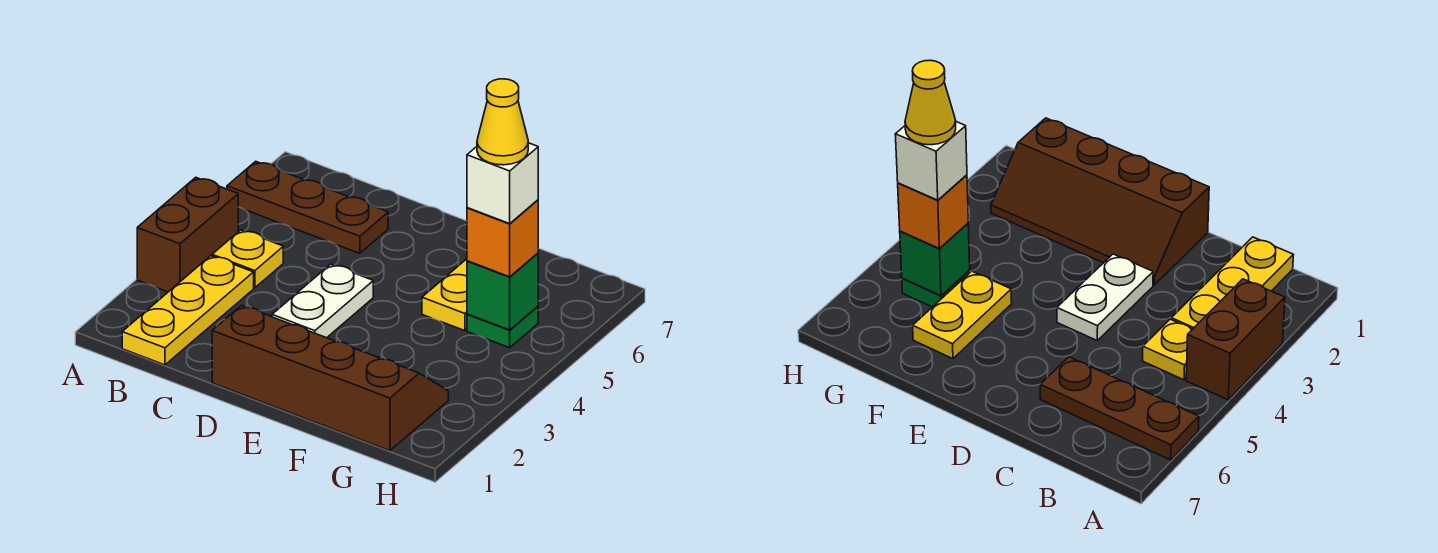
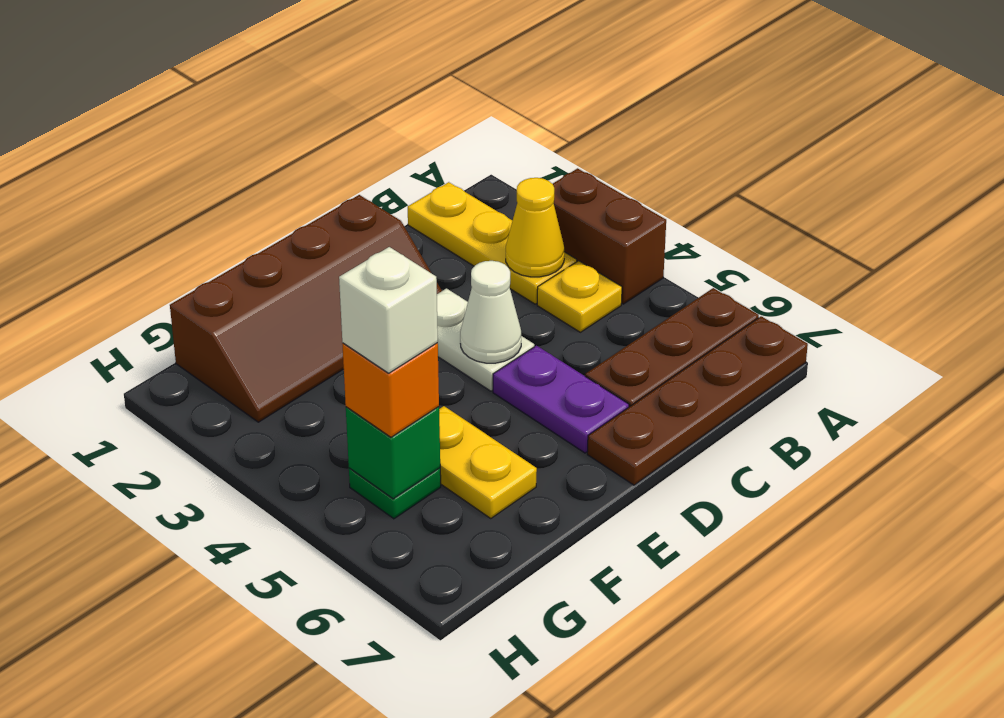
none -> brown 1x4 plate [587,316,808,485]
none -> white 1x1 cone [460,261,521,363]
none -> purple 1x2 plate [493,346,629,453]
yellow 1x1 cone [477,79,528,165] -> yellow 1x1 cone moved to [506,178,564,277]

